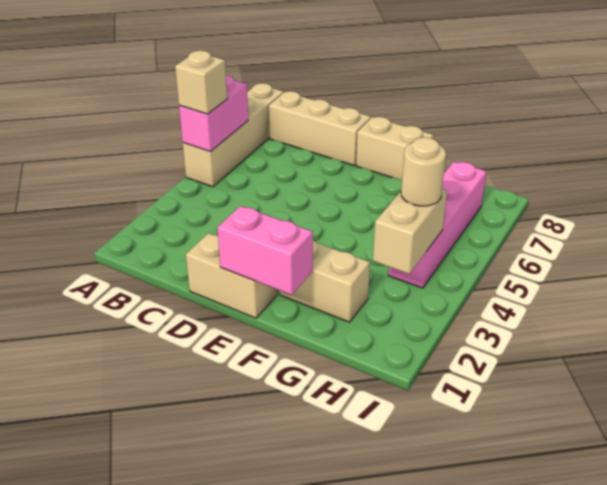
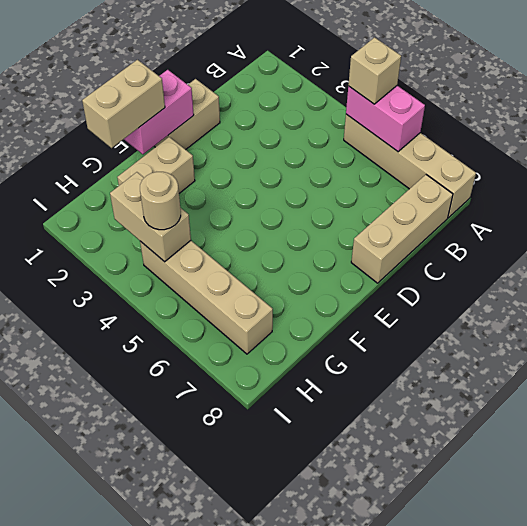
tan 1x2 brick [356,117,433,180] -> tan 1x2 brick moved to [82,60,165,148]
pink 1x4 brick [388,162,487,288] -> tan 1x4 brick [140,241,273,354]

